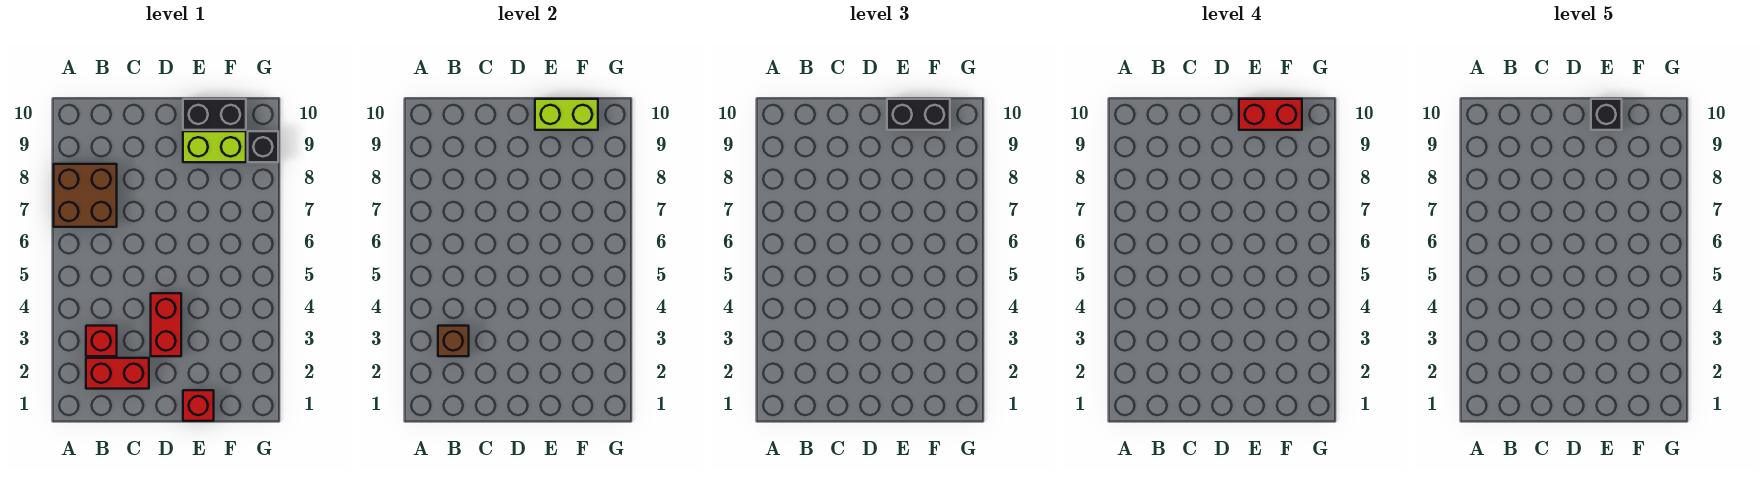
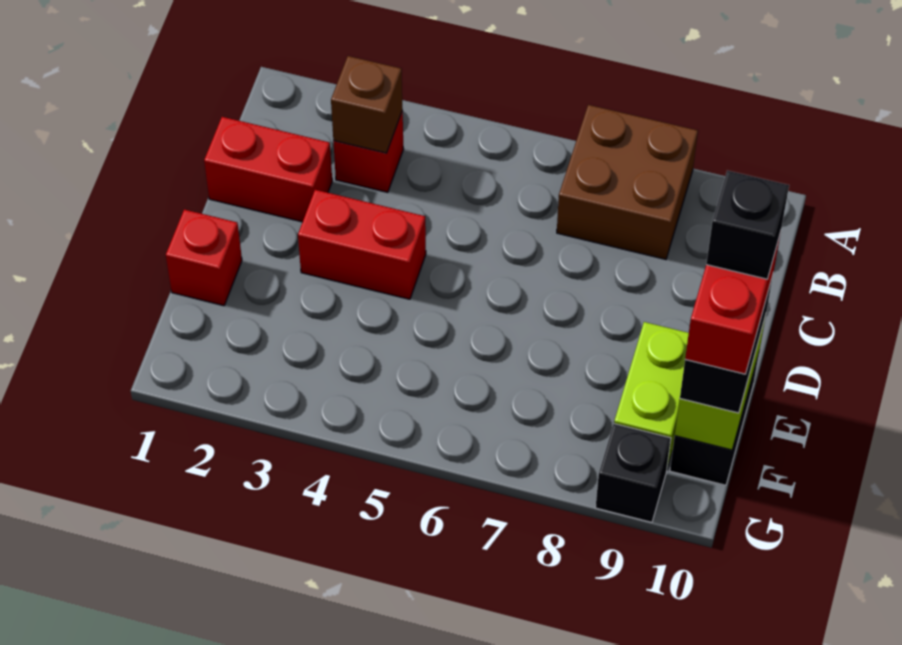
red 1x2 brick [86,358,149,389] -> red 1x2 brick turned to [204,117,332,222]

